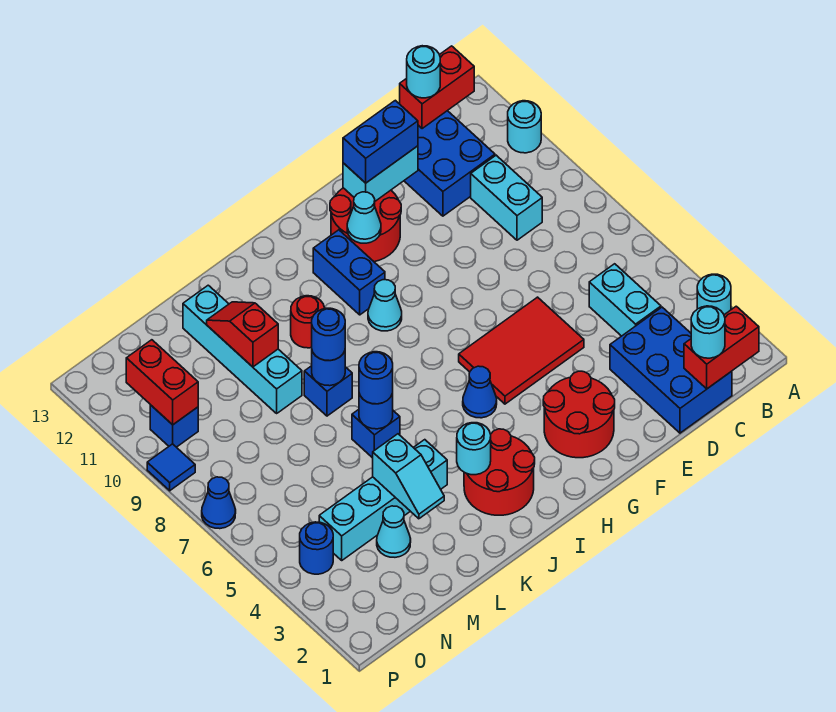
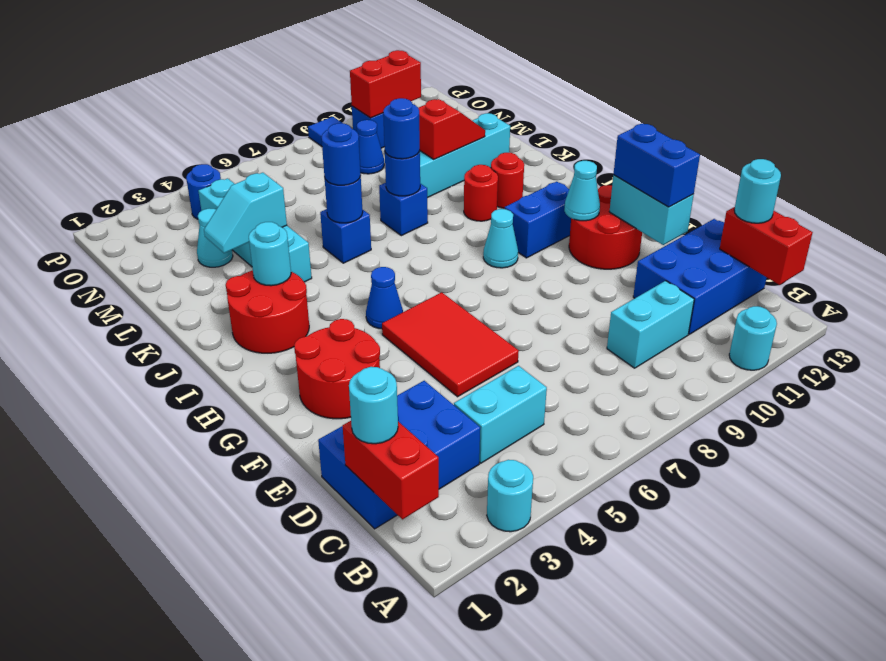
none -> red 1x1 round brick [491,152,524,208]
blue 1x1 cone [202,477,236,529] -> blue 1x1 cone moved to [357,120,384,174]

